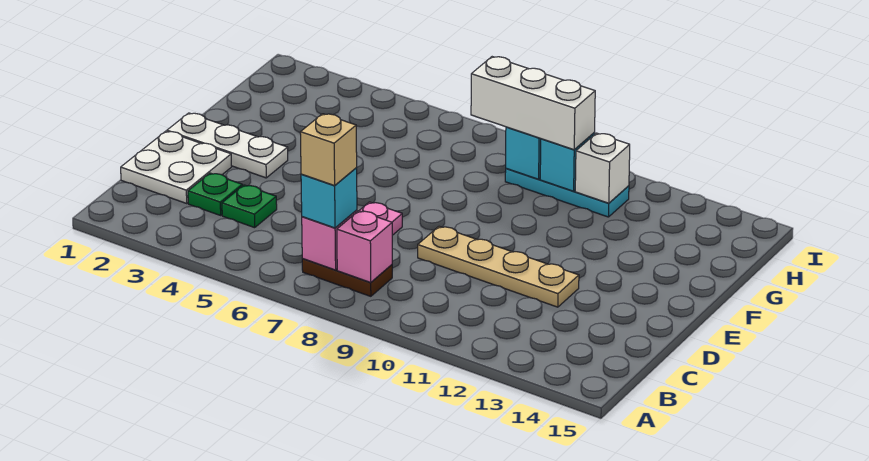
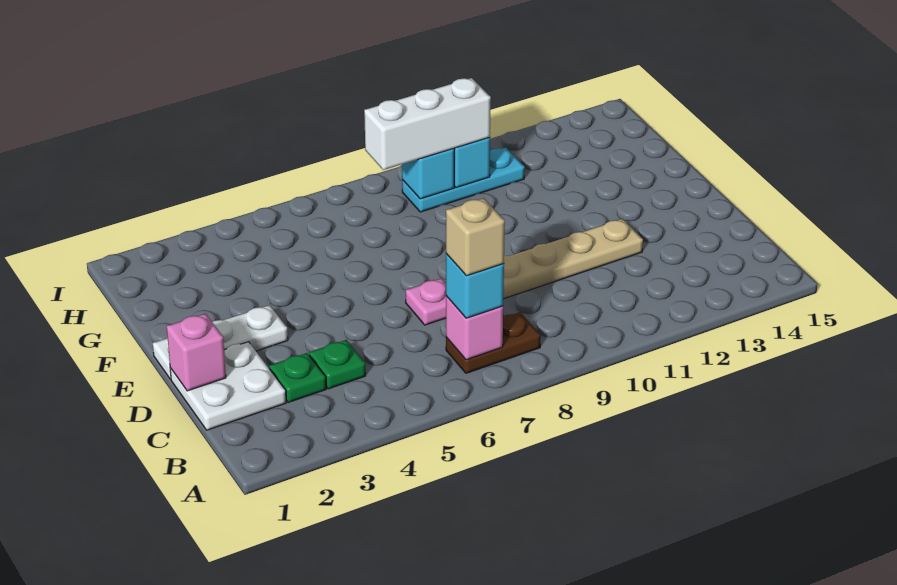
pink 1x1 brick [337,211,392,282] -> pink 1x1 brick moved to [167,314,226,391]
white 1x1 brick [575,133,630,203] -> none

